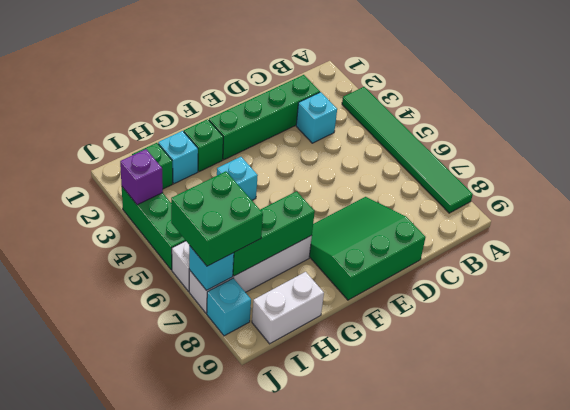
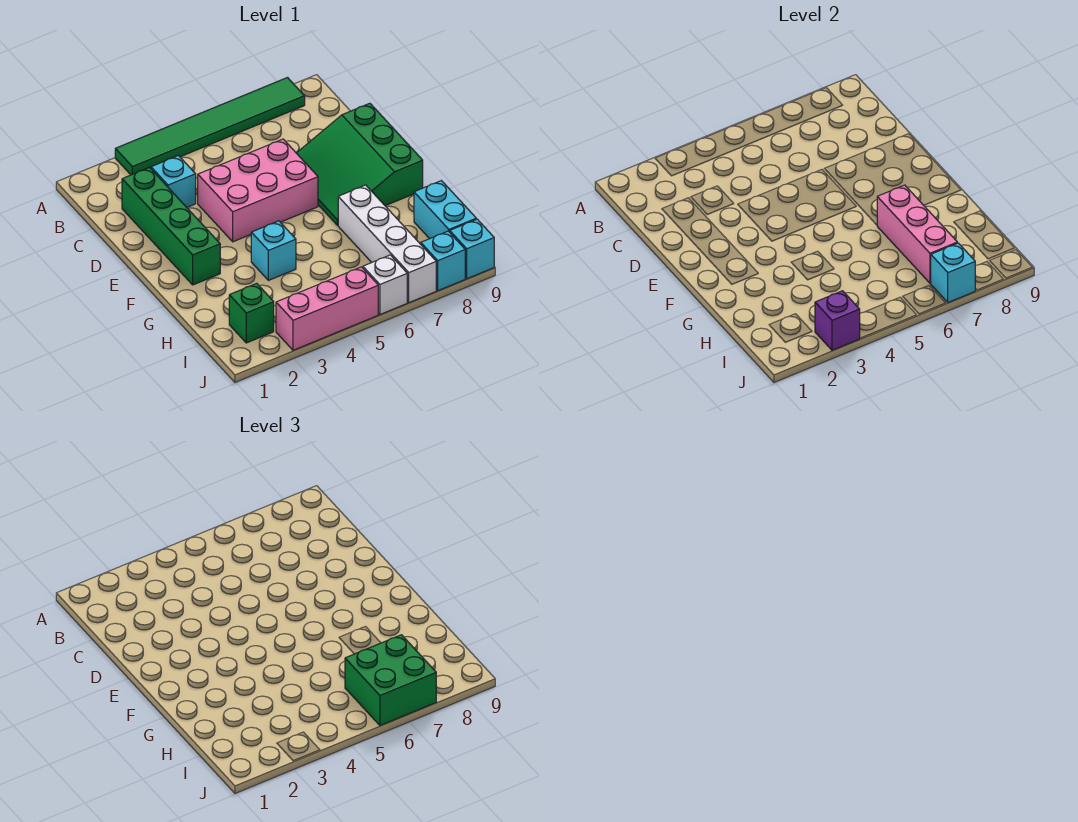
none -> pink 2x3 brick [198,139,318,242]
green 1x1 brick [184,119,223,172] -> none
green 1x3 brick [233,191,315,276] -> pink 1x3 brick [877,185,957,283]
cyan 1x1 brick [158,131,198,184] -> cyan 1x1 brick moved to [450,219,494,279]
white 1x2 brick [252,272,324,344] -> cyan 1x2 brick [414,181,476,239]
green 1x3 brick [122,187,186,270] -> pink 1x3 brick [276,267,378,350]

